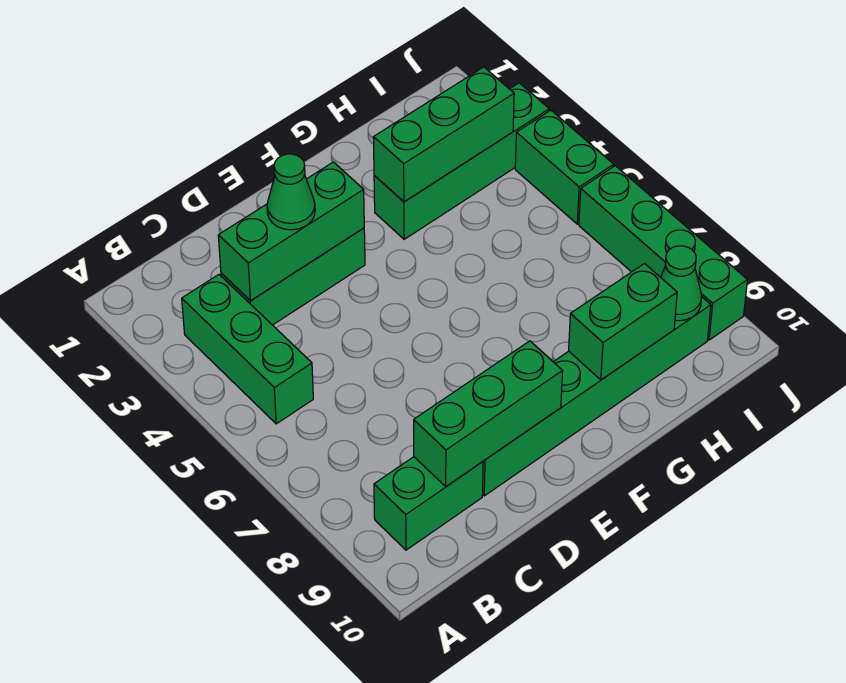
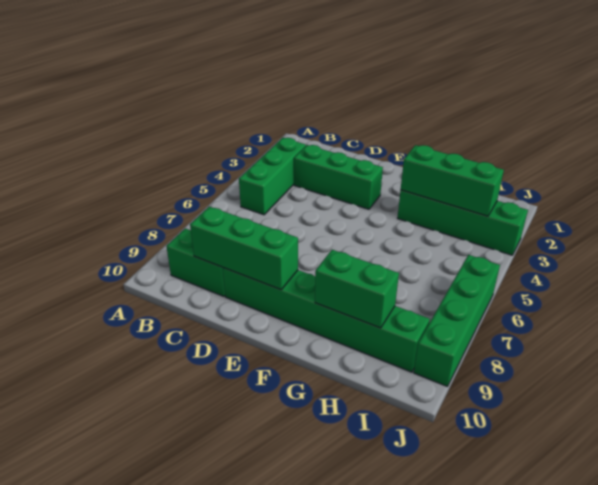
green 1x3 brick [218,162,364,301] -> none
green 1x1 cone [267,154,315,230] -> none
green 1x1 cone [661,246,702,321] -> none
green 1x2 brick [515,110,614,224] -> none

